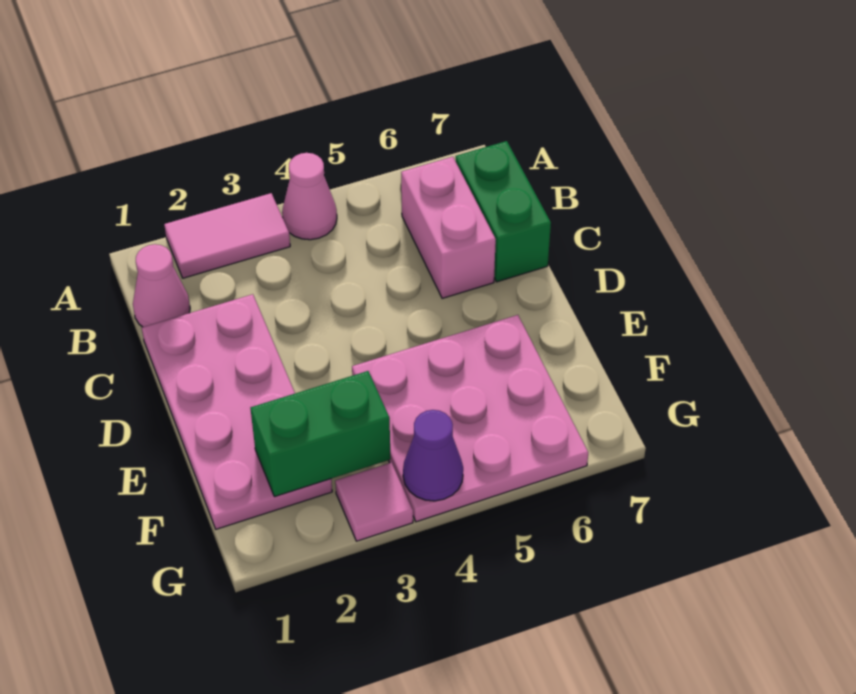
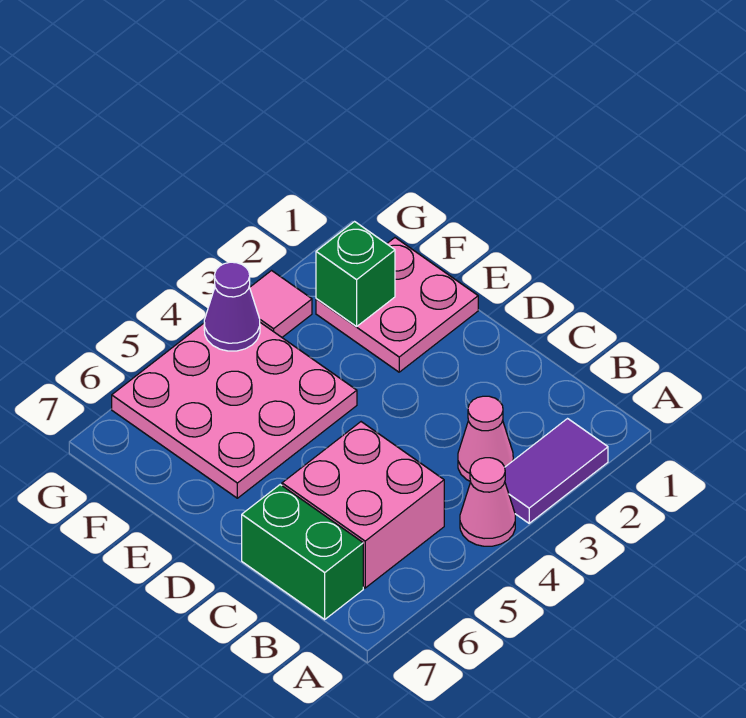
pink 1x2 tile [164,193,290,278] -> purple 1x2 tile [505,419,608,523]
pink 1x1 cone [133,244,190,327] -> pink 1x1 cone moved to [458,396,513,482]
pink 1x2 brick [401,157,496,298] -> pink 2x2 brick [282,422,444,588]
pink 2x4 plate [142,294,332,529] -> pink 2x2 plate [316,238,478,372]
green 1x2 brick [251,371,391,497] -> green 1x1 brick [316,222,395,326]

